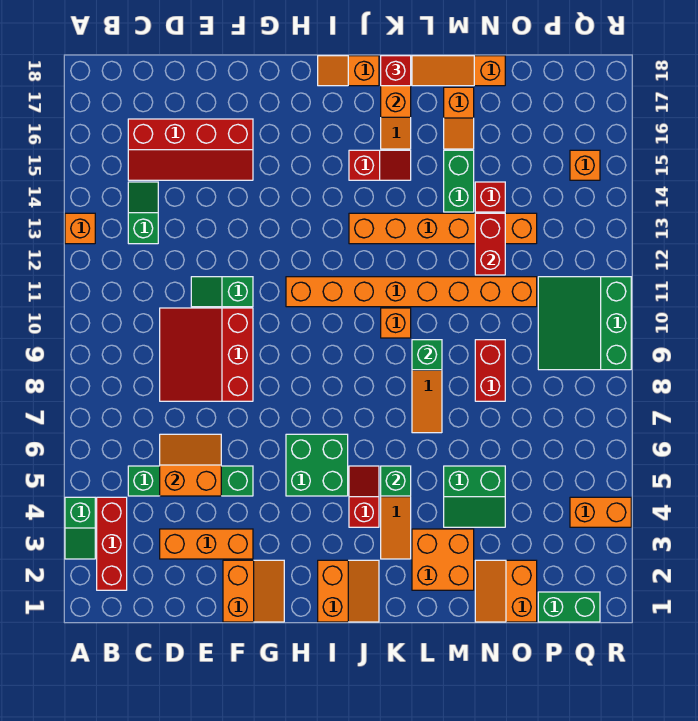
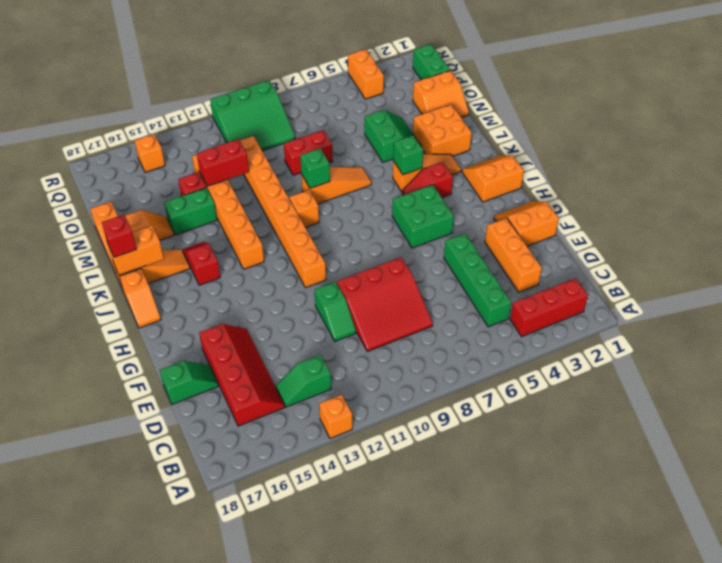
green 1x2 slope [65,497,95,559] -> green 1x2 slope moved to [160,361,218,404]
orange 2x2 slope [160,434,221,496] -> none

